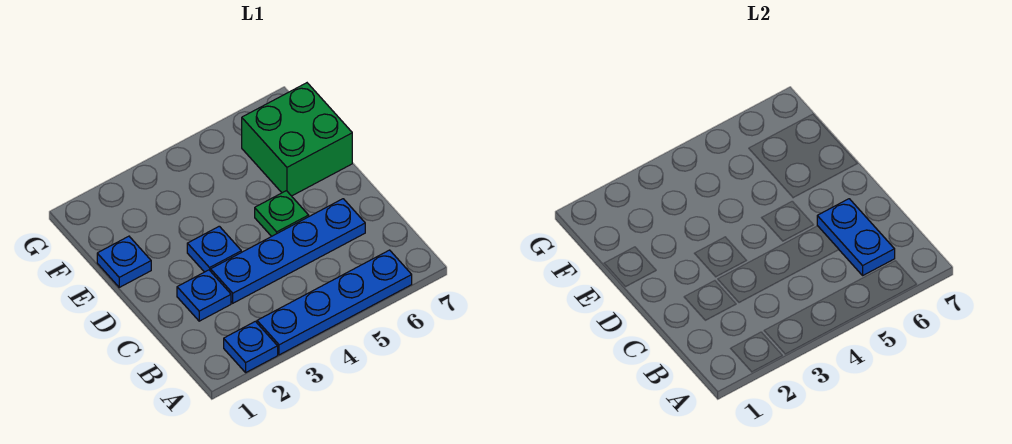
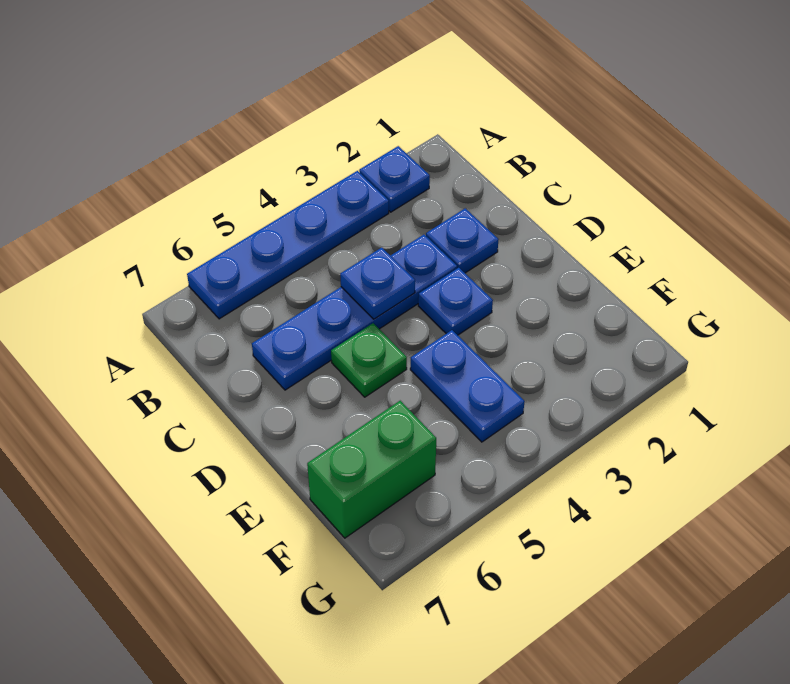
blue 1x2 plate [817,199,895,275] -> blue 1x2 plate moved to [410,330,525,442]
blue 1x1 plate [97,236,151,287] -> blue 1x1 plate moved to [340,248,415,319]
green 2x2 brick [242,83,352,196] -> green 1x2 brick [307,401,436,538]

